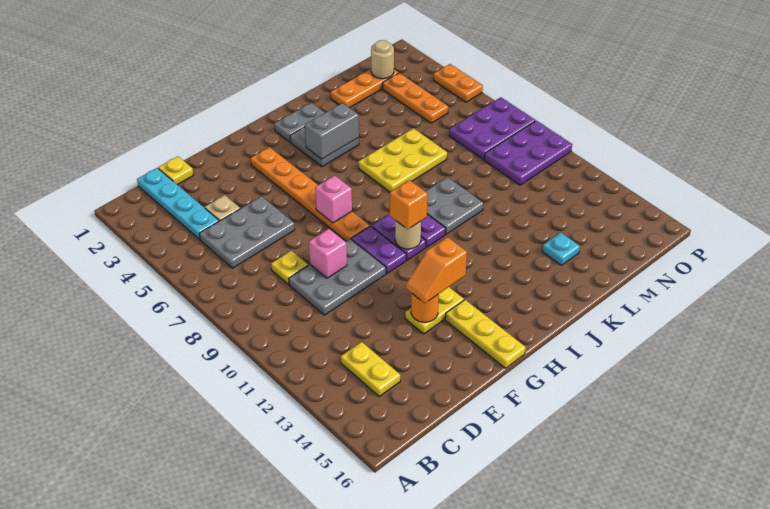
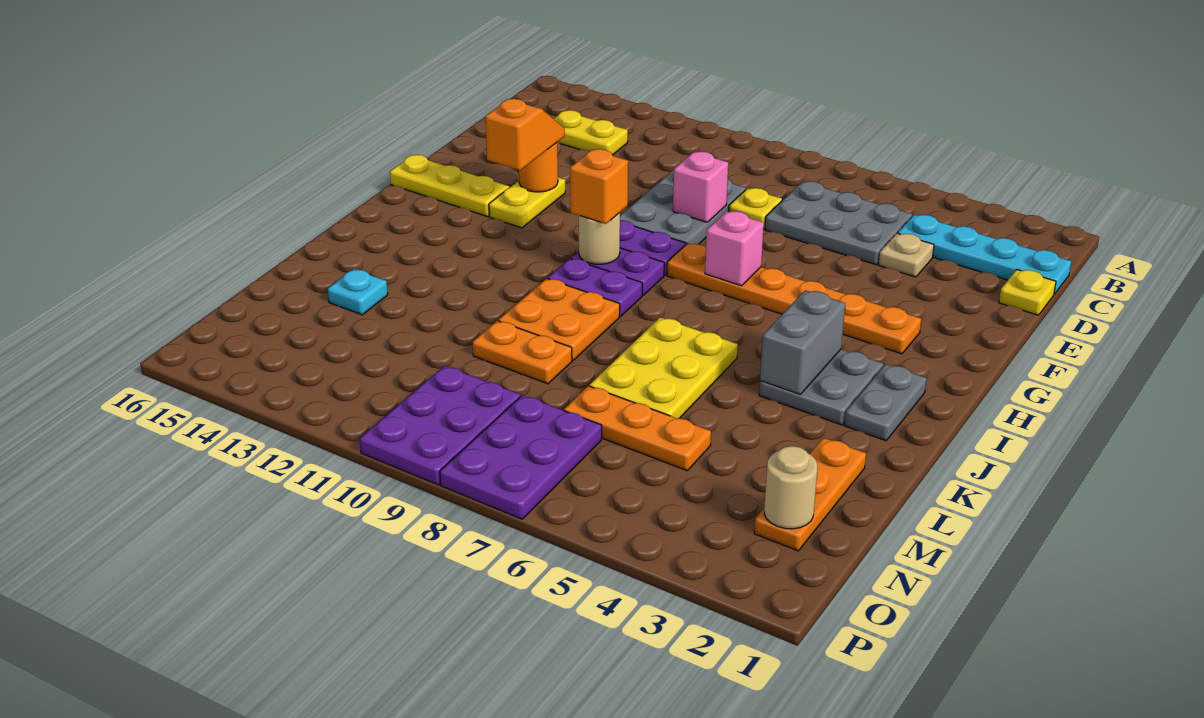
grey 2x3 plate [199,196,295,268] -> grey 2x3 plate turned to [765,181,912,265]
grey 2x2 plate [425,177,483,234] -> orange 2x2 plate [498,279,620,361]
orange 1x3 plate [383,73,448,123] -> orange 1x3 plate moved to [564,386,711,471]
orange 1x2 plate [434,64,483,102] -> orange 1x2 plate moved to [473,321,572,384]

